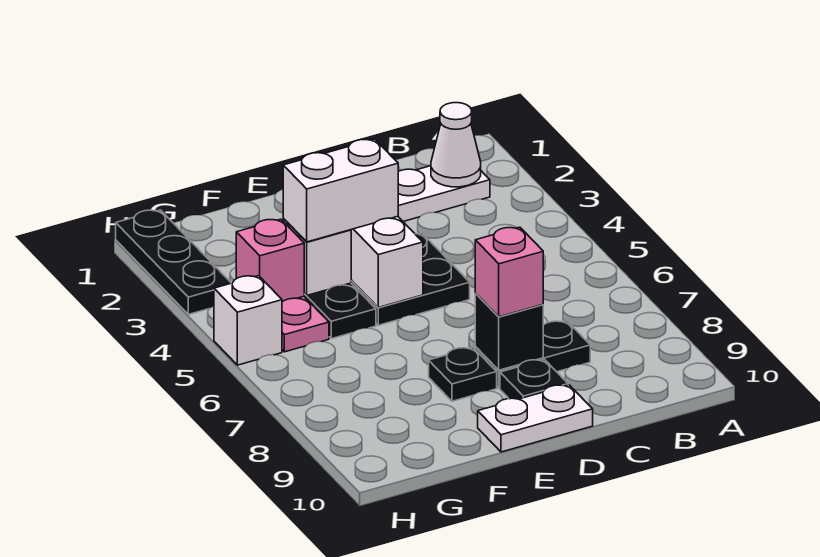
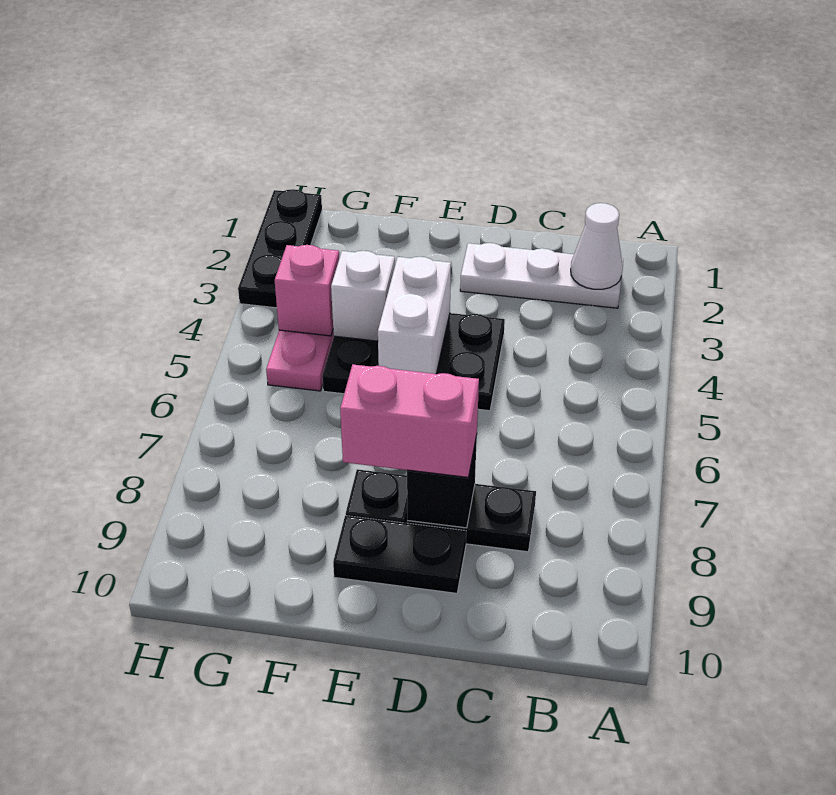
pink 1x1 brick [475,227,543,317] -> pink 1x2 brick [340,365,479,478]
black 1x1 plate [500,360,568,399] -> black 1x2 plate [333,516,466,593]
white 1x2 plate [478,385,593,452] -> none
white 1x2 brick [283,139,398,242] -> none
white 1x1 brick [214,276,282,365] -> none

